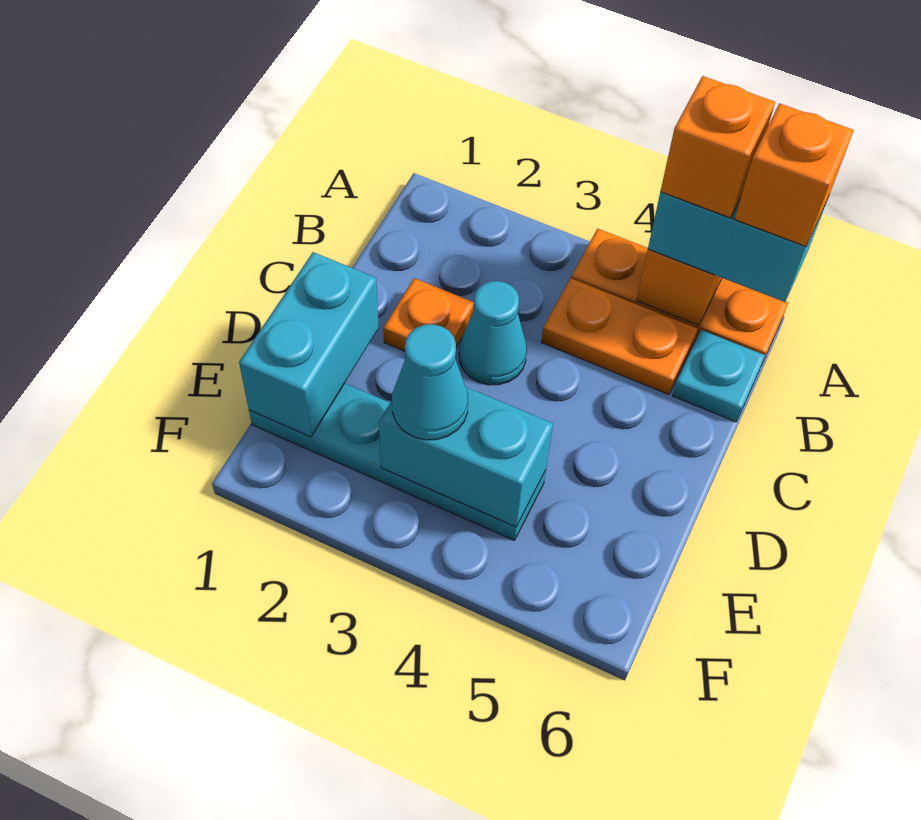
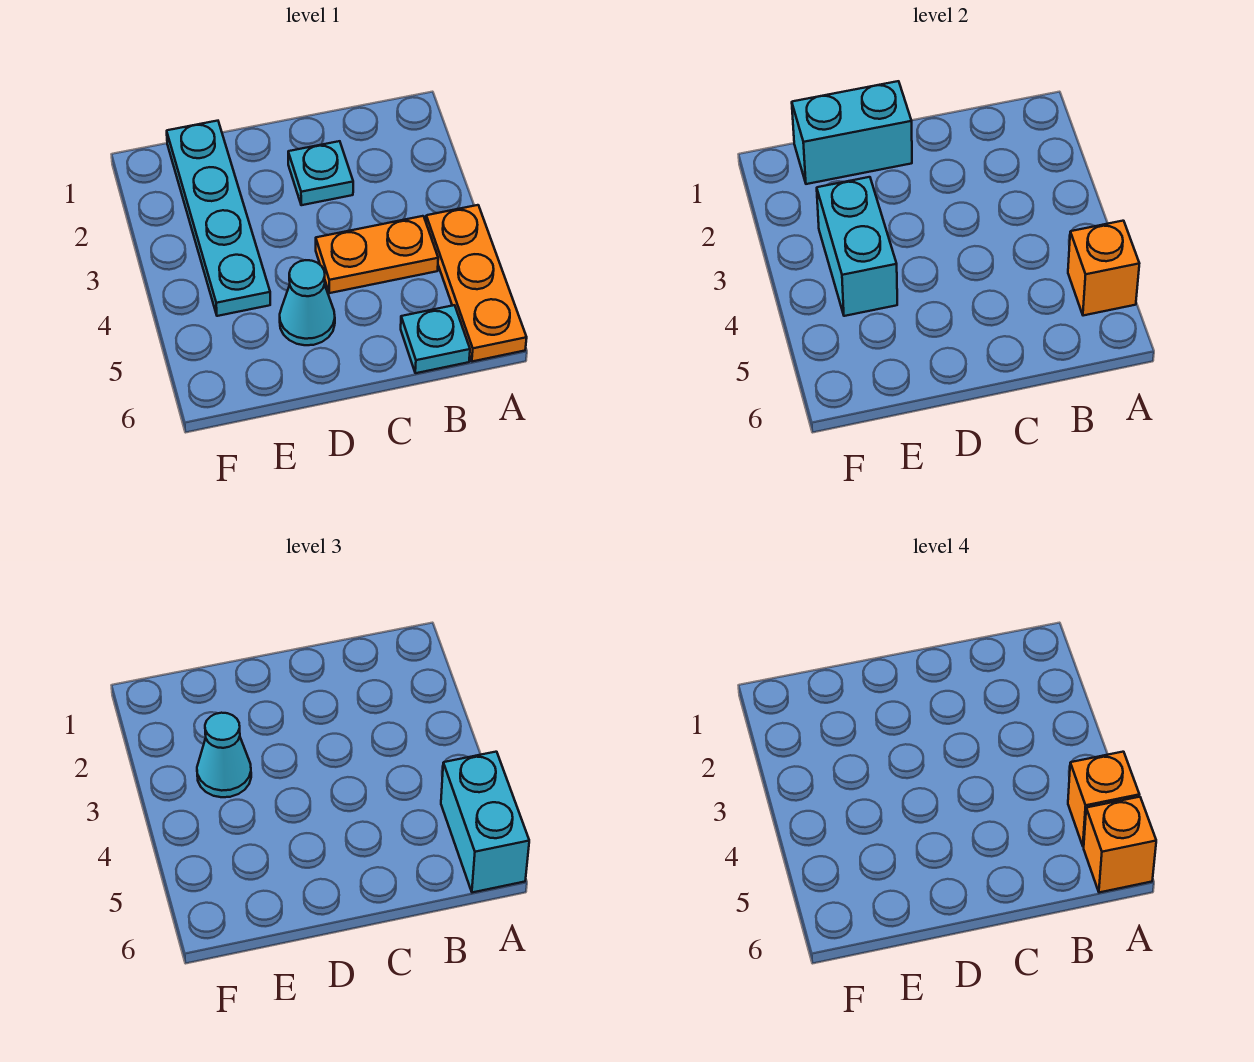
orange 1x2 plate [541,278,697,395] -> orange 1x2 plate turned to [316,216,438,293]
orange 1x1 plate [383,278,474,351] -> cyan 1x1 plate [288,141,353,205]
cyan 1x1 cone [459,281,527,385] -> cyan 1x1 cone moved to [280,260,335,345]

